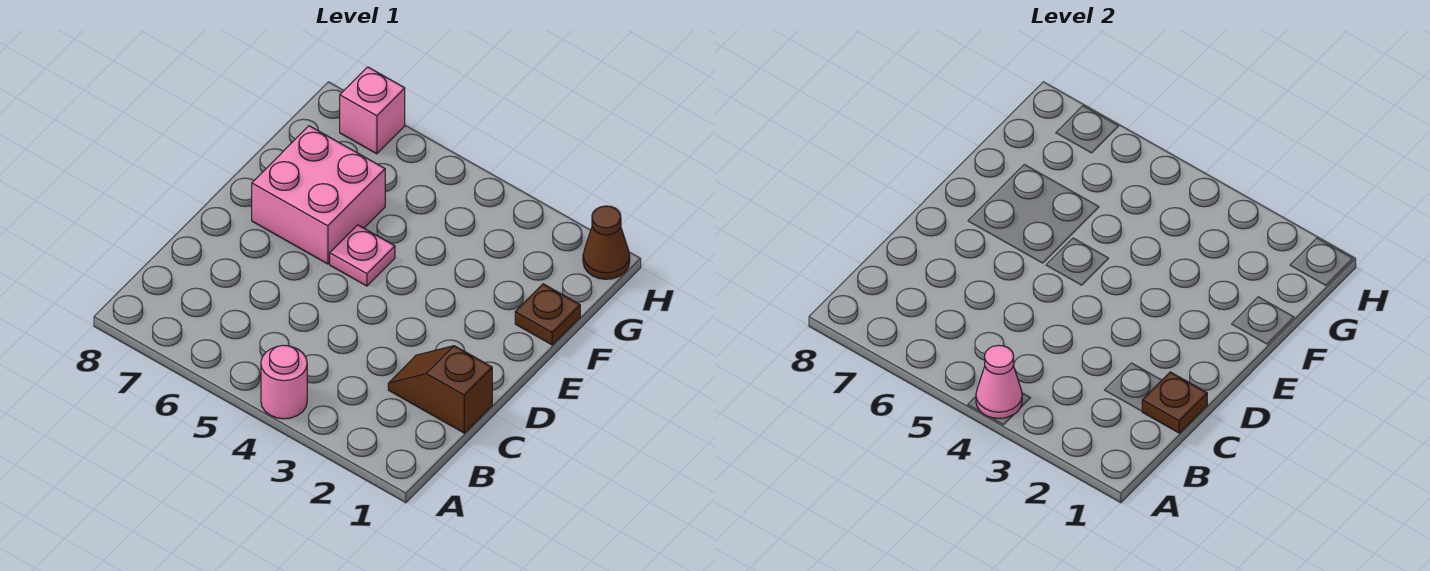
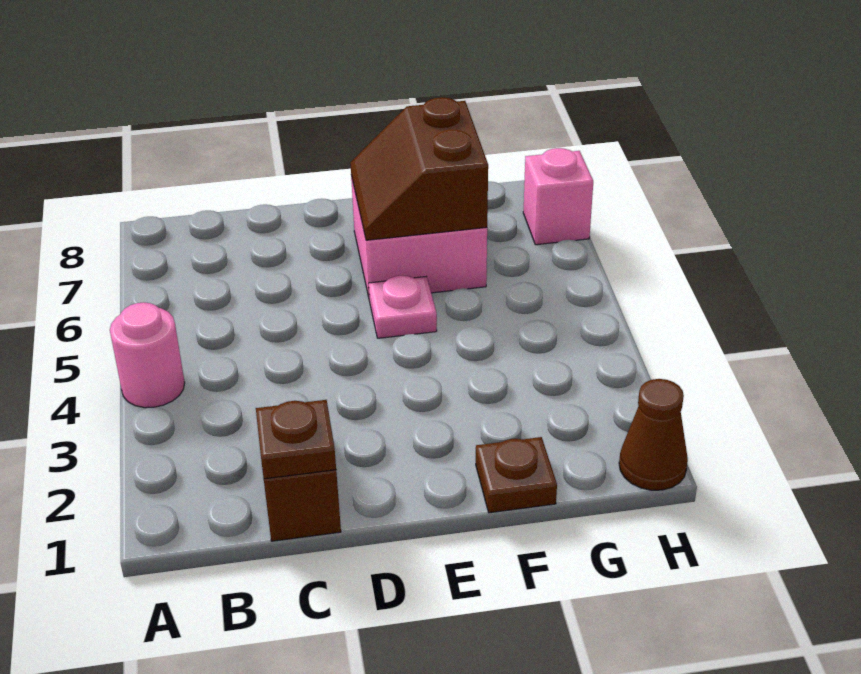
pink 1x1 cone [976,345,1022,418] -> none
none -> brown 2x2 slope [350,97,488,240]

